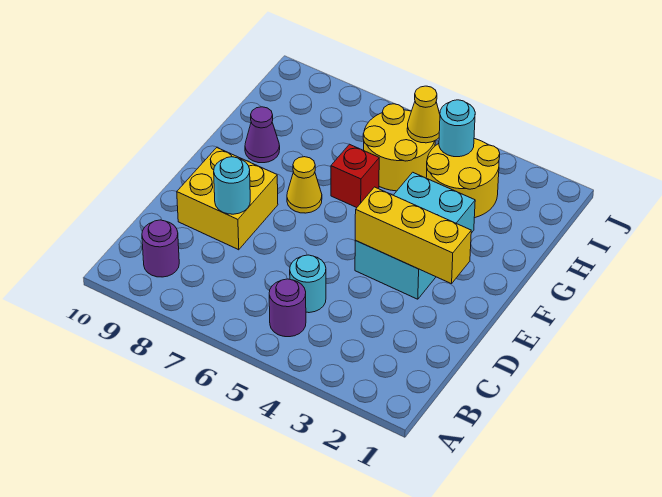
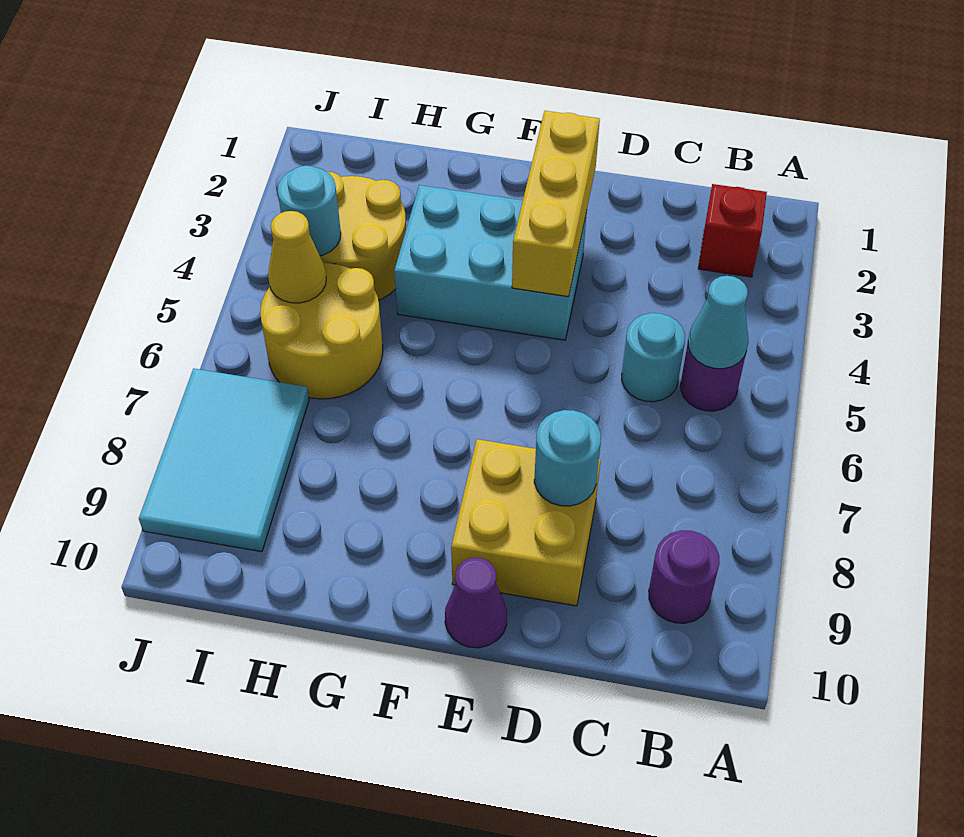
none -> cyan 1x1 cone [688,276,749,369]
yellow 1x1 cone [287,157,322,213] -> none
red 1x1 brick [331,144,379,208] -> red 1x1 brick moved to [698,184,767,277]
purple 1x1 cone [245,107,280,163] -> purple 1x1 cone moved to [445,558,507,648]
none -> cyan 2x3 tile [139,369,309,552]

